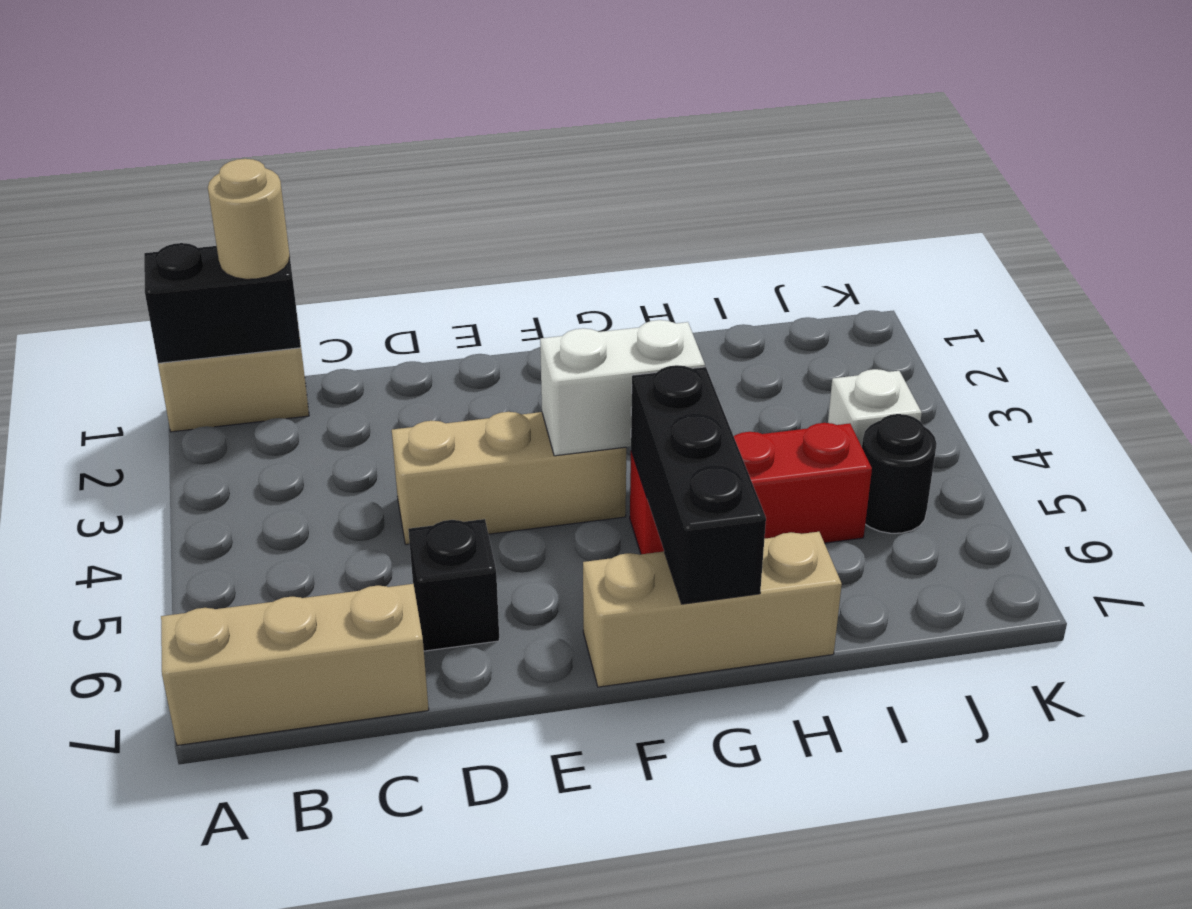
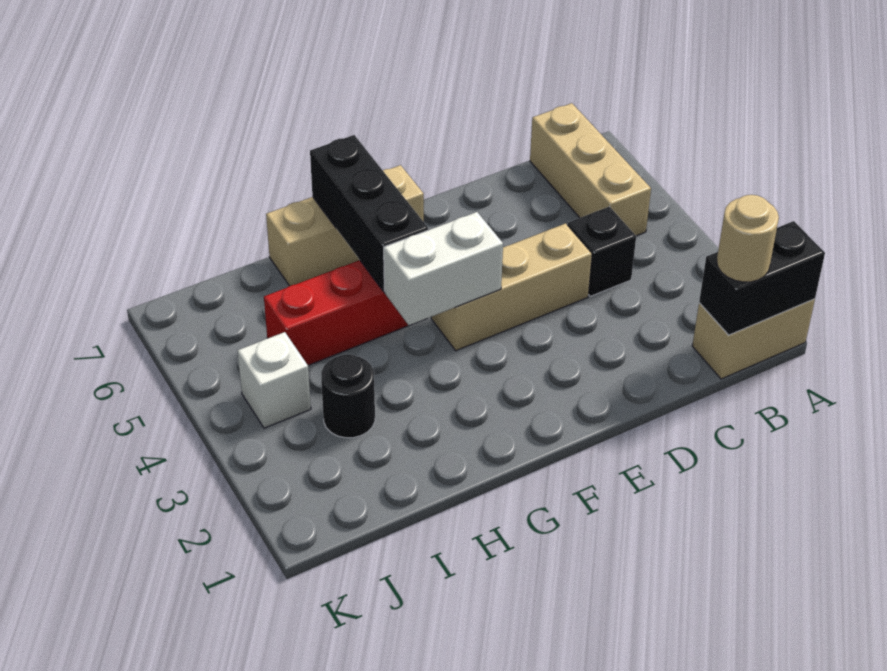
tan 1x3 brick [161,584,429,745] -> tan 1x3 brick turned to [530,103,651,236]
black 1x1 brick [408,519,499,651] -> black 1x1 brick moved to [568,207,636,296]
black 1x1 round brick [862,414,937,533] -> black 1x1 round brick moved to [321,354,375,438]

